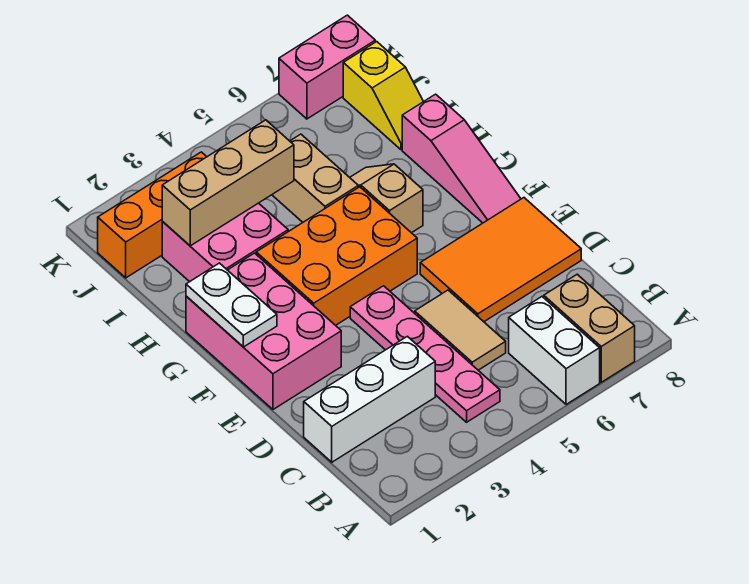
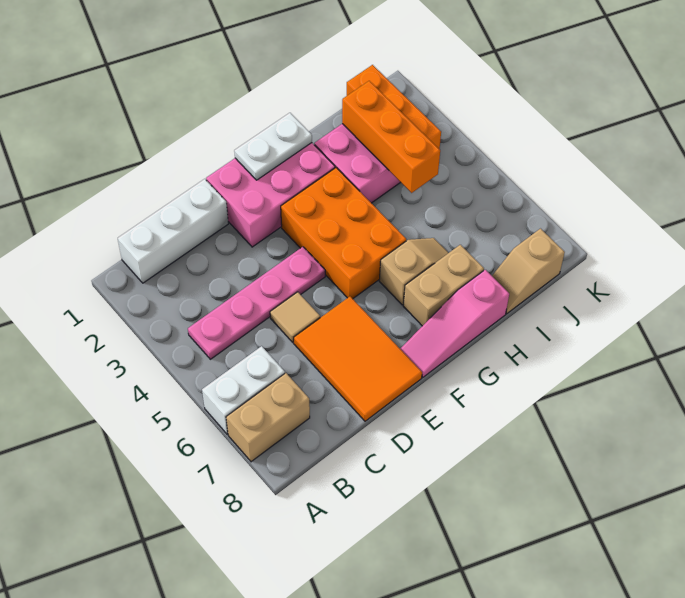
white 1x3 brick [304,336,435,462] -> white 1x3 brick turned to [118,179,228,283]
tan 1x2 tile [415,290,506,370] -> tan 1x1 tile [270,292,320,342]
tan 1x2 brick [272,134,358,222] -> tan 1x2 brick moved to [403,245,484,326]
tan 1x3 brick [162,120,294,246] -> orange 1x3 brick [342,81,440,193]
yellow 1x2 slope [343,42,423,150] -> tan 1x2 slope [492,229,565,314]
pink 1x2 brick [279,15,375,119] -> none

